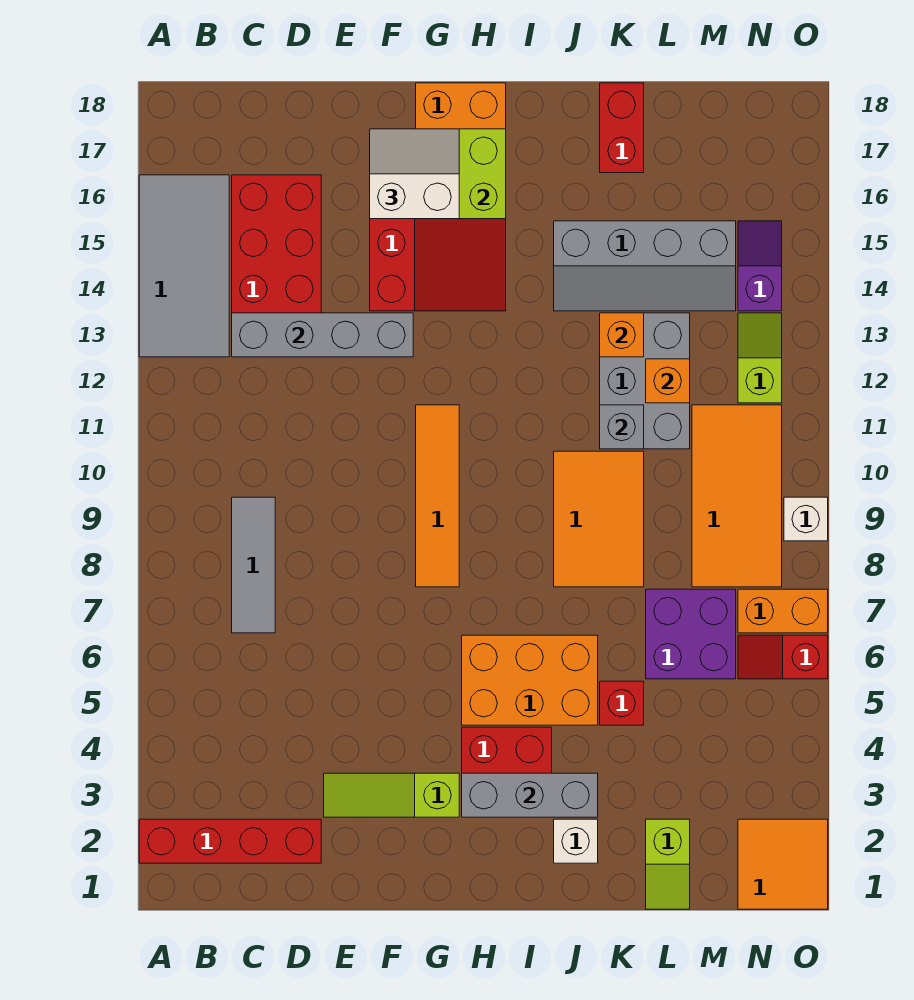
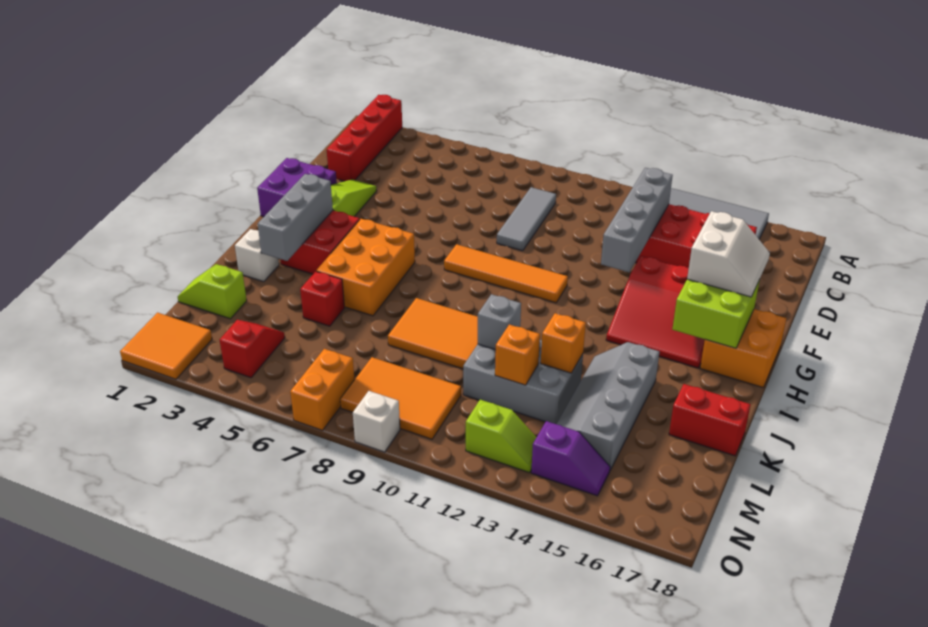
grey 1x3 tile [232,497,275,633] -> grey 1x3 tile turned to [497,187,556,251]
purple 2x2 brick [646,589,736,679] -> purple 2x2 brick moved to [257,158,337,217]
orange 2x4 tile [692,405,782,587] -> orange 2x3 tile [340,357,461,439]
red 1x2 slope [738,635,828,679] -> red 1x2 slope moved to [220,320,285,378]

